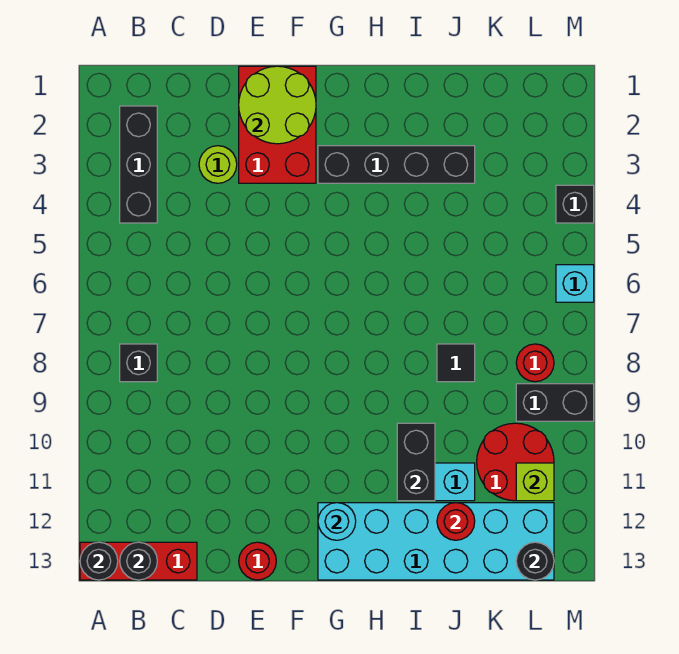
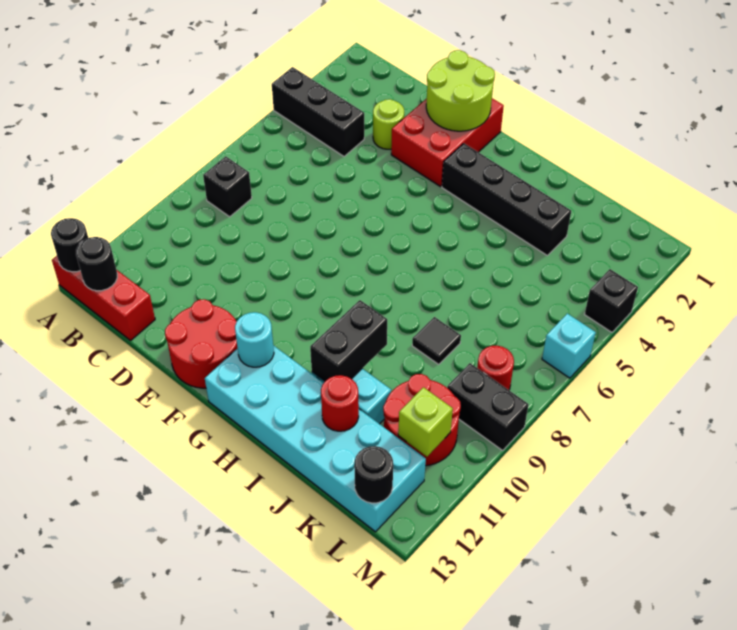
black 1x3 brick [120,106,157,223] -> black 1x3 brick turned to [272,67,364,156]
red 1x1 round brick [239,542,276,580] -> red 2x2 round brick [165,299,237,388]

